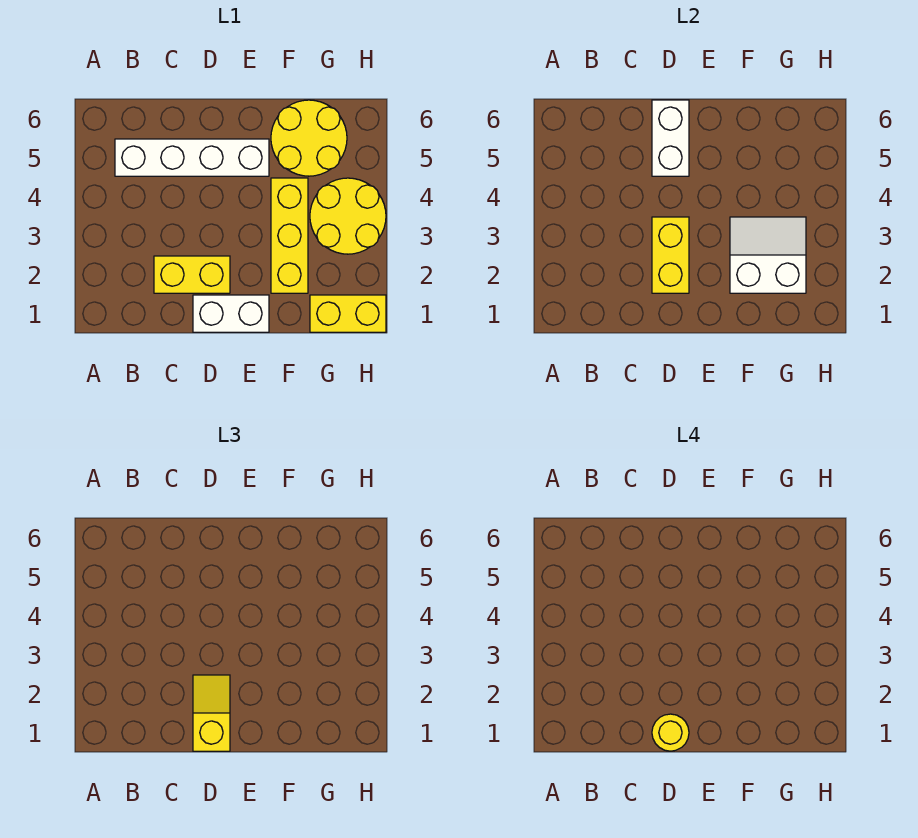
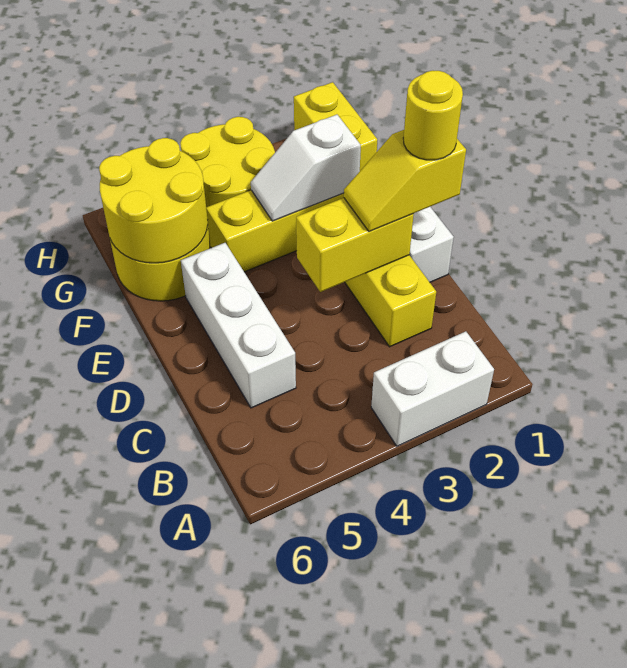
white 1x4 brick [115,139,269,176] -> white 1x3 brick [181,243,296,408]
white 1x2 brick [652,100,689,176] -> white 1x2 brick moved to [371,331,494,446]
white 2x2 slope [730,217,806,293] -> white 1x2 slope [251,115,361,221]
none -> yellow 2x2 round brick [99,138,208,263]

